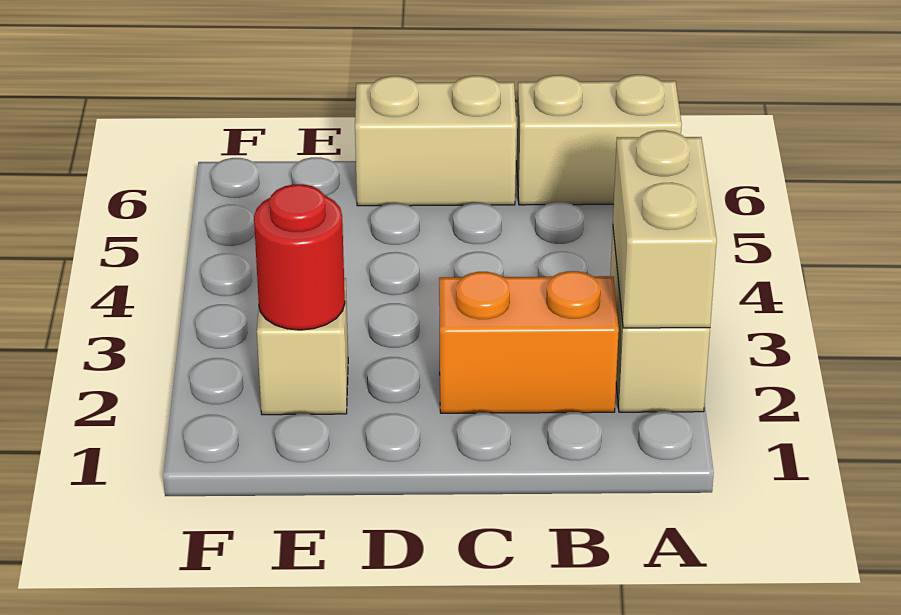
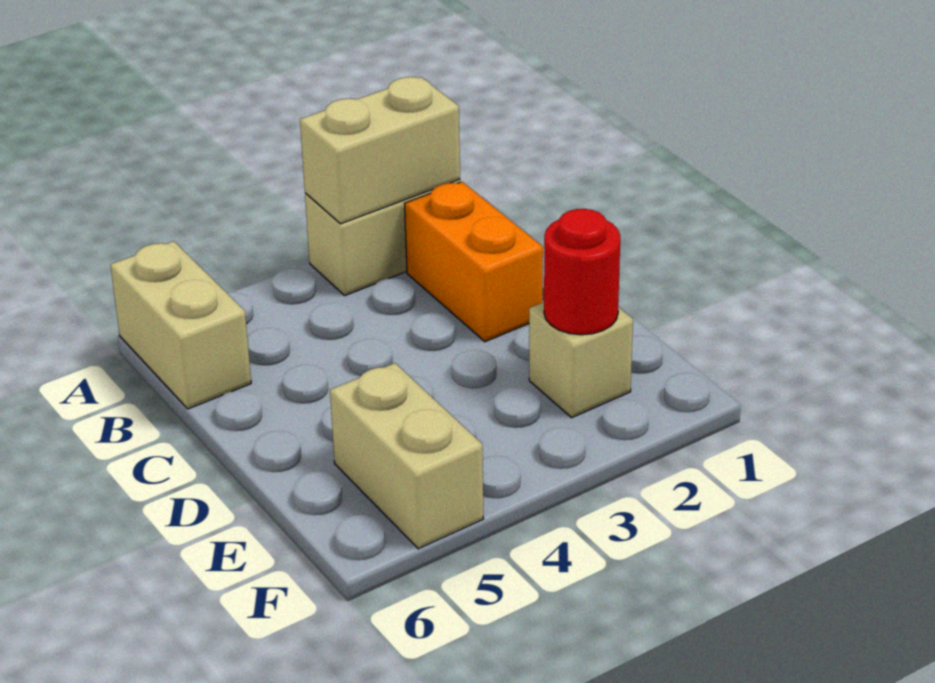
tan 1x2 brick [355,76,516,206] -> tan 1x2 brick moved to [330,363,483,549]

